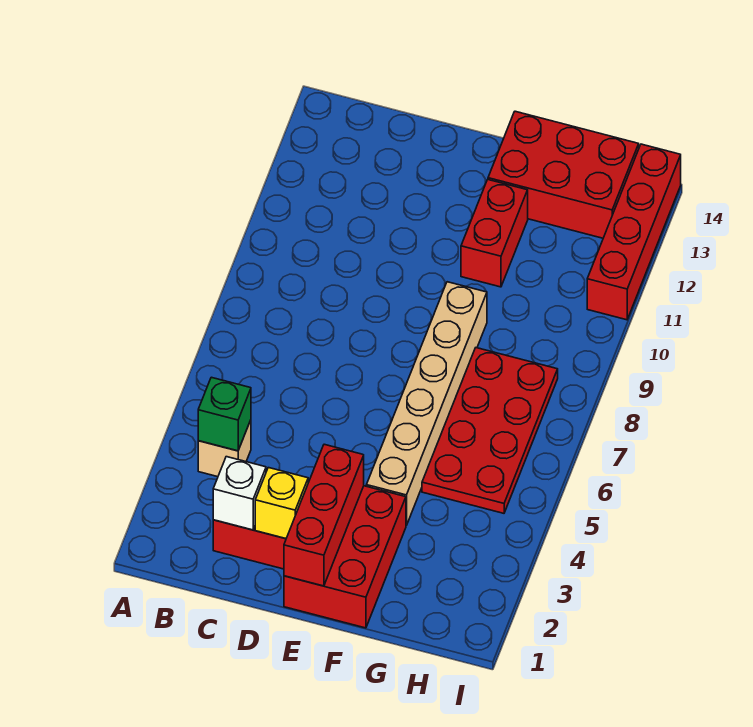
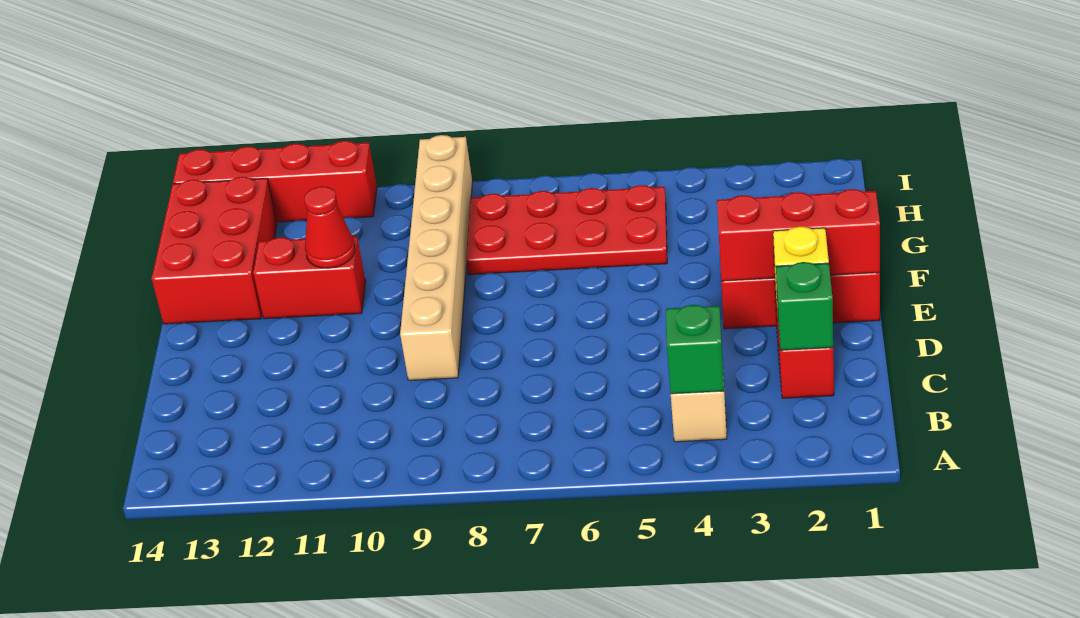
white 1x1 brick [213,457,266,530] -> green 1x1 brick [776,262,833,350]
tan 1x6 brick [366,282,487,525] -> tan 1x6 brick turned to [400,135,472,380]
none -> red 1x1 cone [304,186,355,268]

